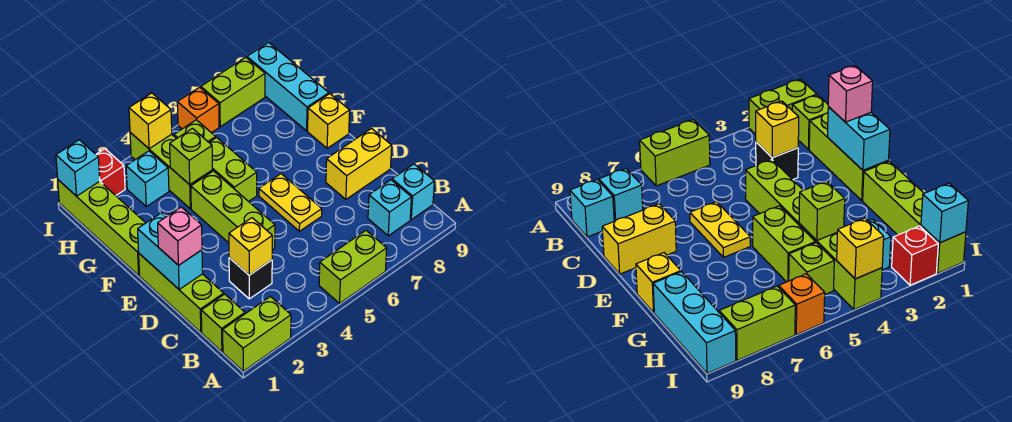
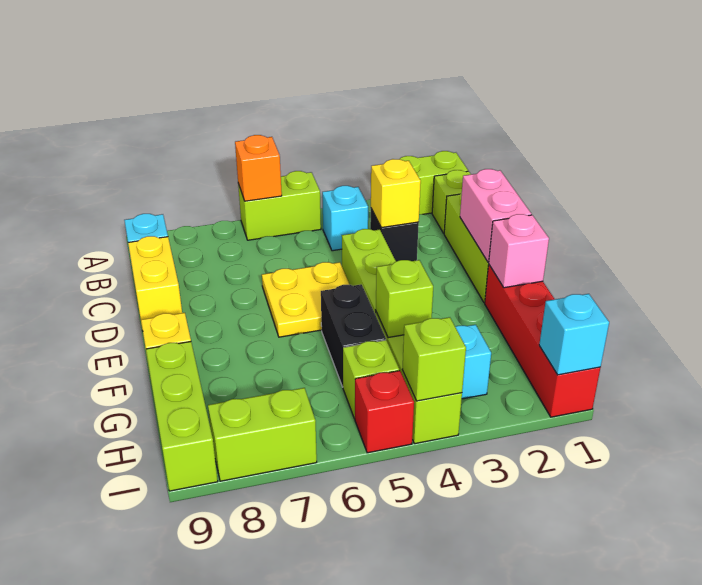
cyan 1x1 brick [368,180,412,236] -> cyan 1x1 brick moved to [322,186,368,251]
cyan 1x2 brick [138,213,203,289] -> pink 1x2 brick [460,169,531,262]
pink 1x1 brick [158,207,202,265] -> pink 1x1 brick moved to [488,214,549,288]
yellow 1x2 plate [259,174,322,231] -> yellow 2x2 plate [262,262,350,337]
yellow 1x2 brick [326,129,392,199] -> yellow 1x2 brick turned to [128,236,182,330]
lime 1x4 brick [58,180,145,275] -> red 1x4 brick [485,265,600,417]
lime 1x2 brick [209,137,257,202] -> black 1x2 brick [321,284,386,387]
cyan 1x3 brick [247,42,329,131] -> lime 1x3 brick [146,342,218,491]
red 1x1 brick [96,149,125,196] -> red 1x1 brick moved to [355,371,414,453]
yellow 1x1 brick [129,93,172,149] -> lime 1x1 brick [402,317,466,401]
orange 1x1 brick [177,87,219,133] -> orange 1x1 brick moved to [235,135,282,201]

